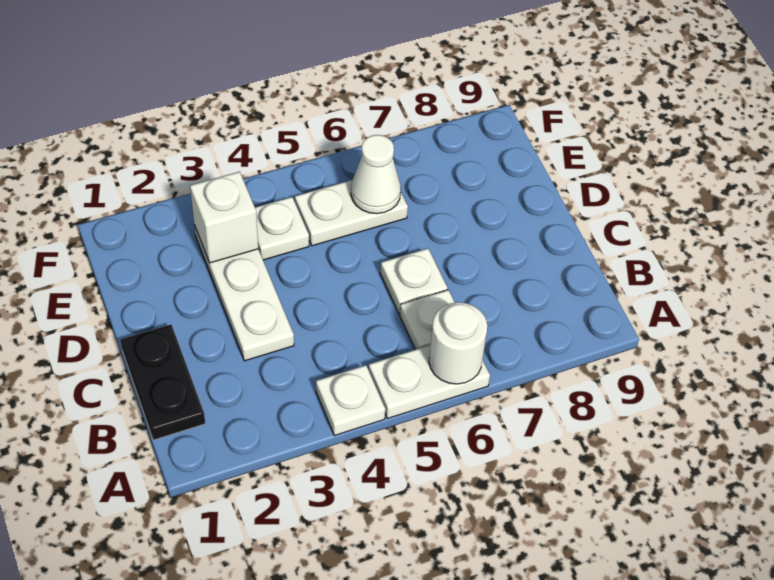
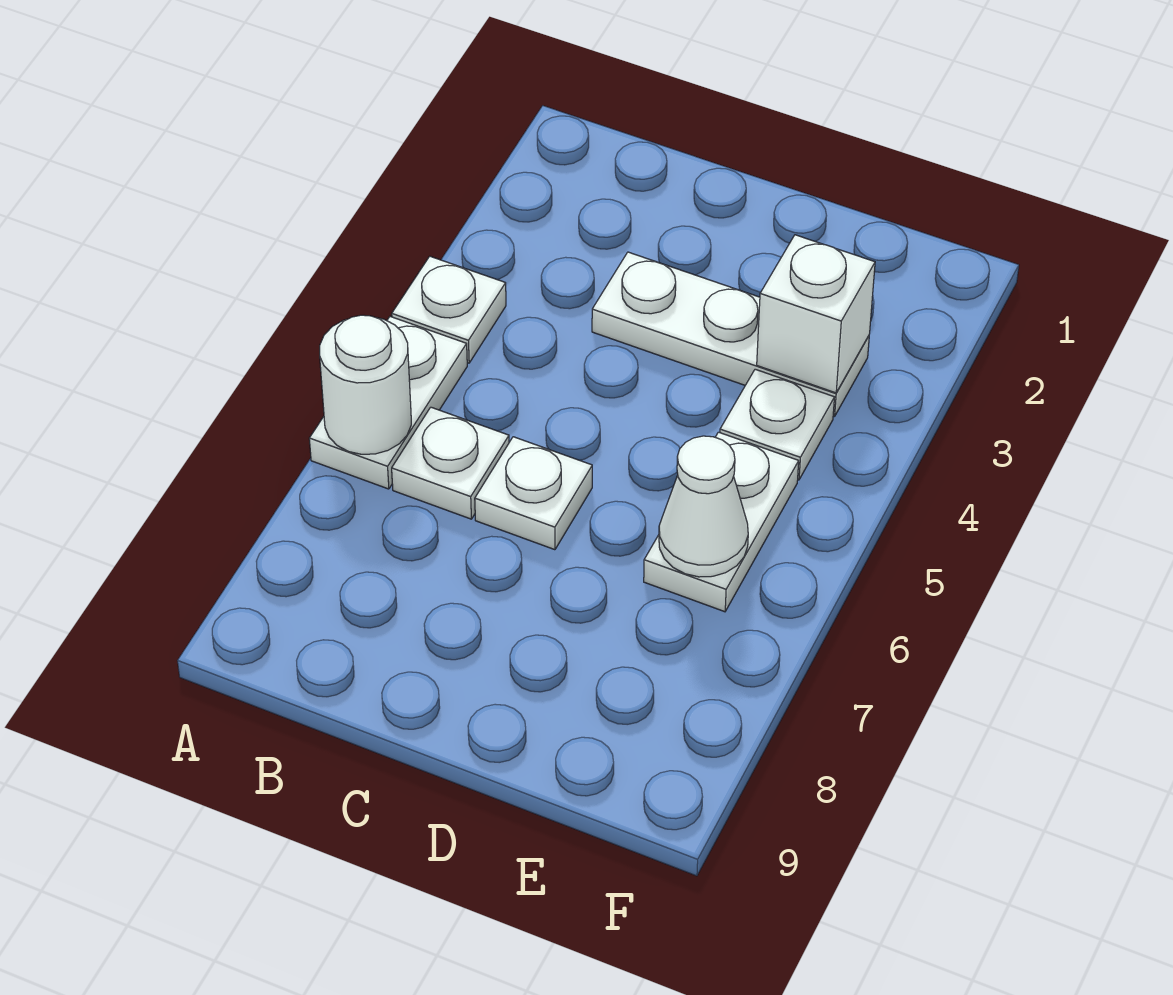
black 1x2 plate [121,325,205,440] -> none

